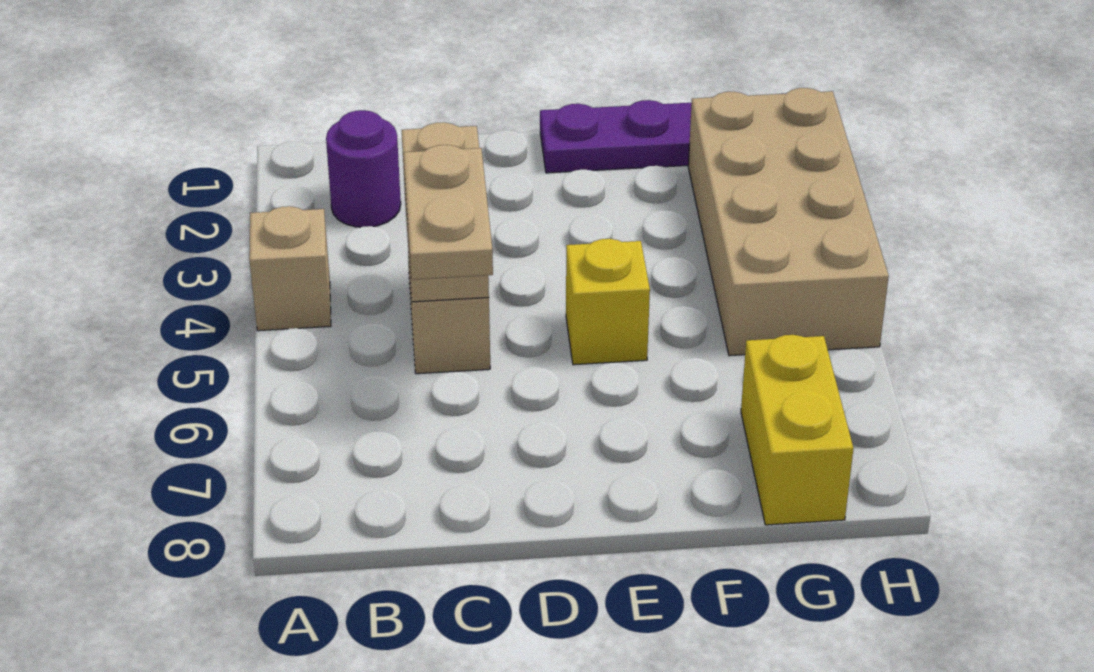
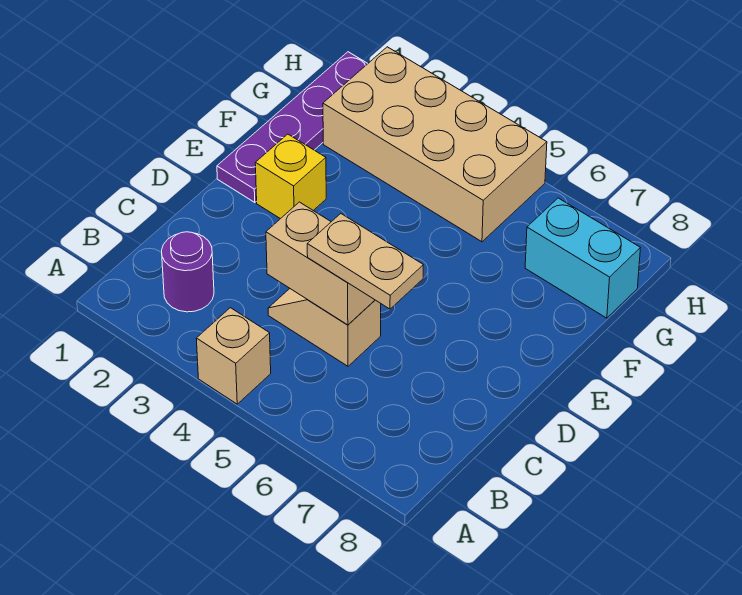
yellow 1x1 brick [566,239,650,365] -> yellow 1x1 brick moved to [255,134,326,219]
yellow 1x2 brick [741,335,853,525] -> cyan 1x2 brick [525,198,640,318]

